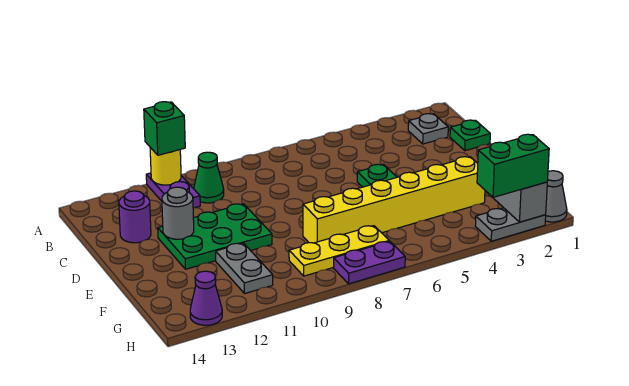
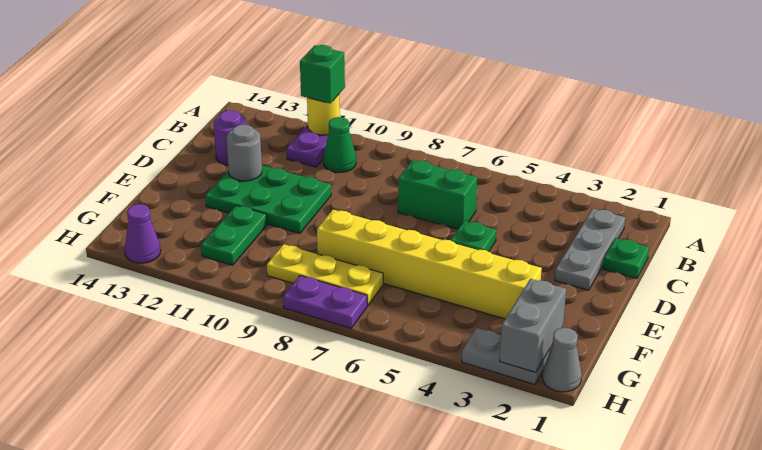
grey 1x1 plate [408,114,448,144] -> grey 1x3 plate [555,209,625,290]
grey 1x2 plate [216,243,273,294] -> green 1x2 plate [201,206,267,265]
green 1x2 brick [477,134,549,197] -> green 1x2 brick moved to [398,160,477,229]

